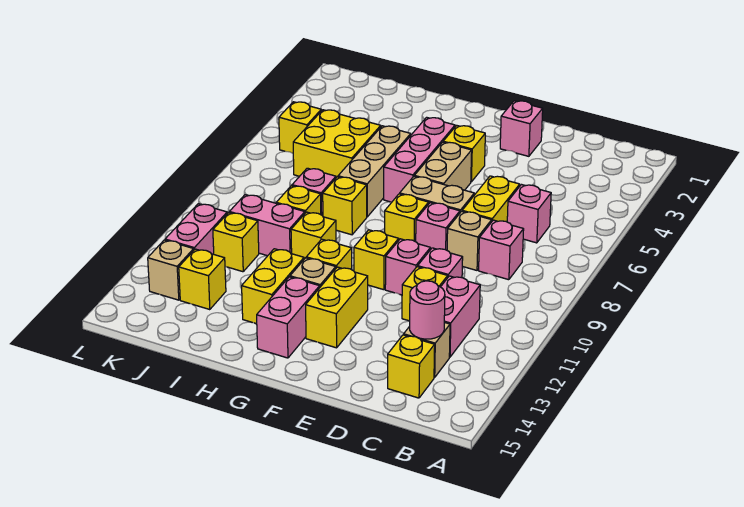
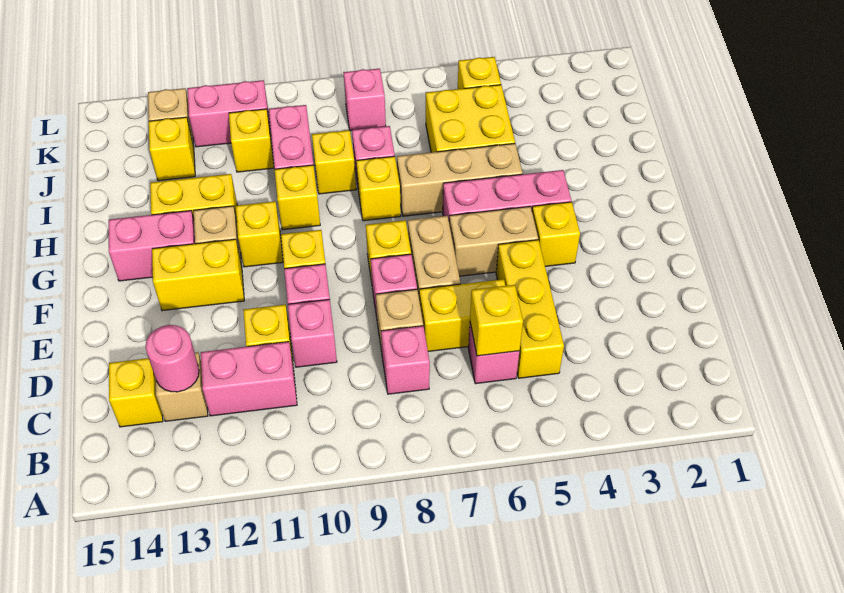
none -> yellow 1x3 brick [496,240,564,378]
none -> yellow 1x1 brick [470,285,523,356]
pink 1x1 brick [500,101,543,156] -> pink 1x1 brick moved to [343,69,386,131]

